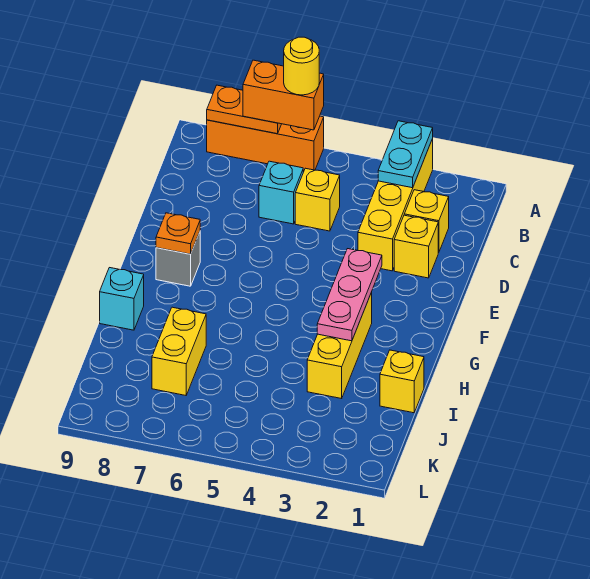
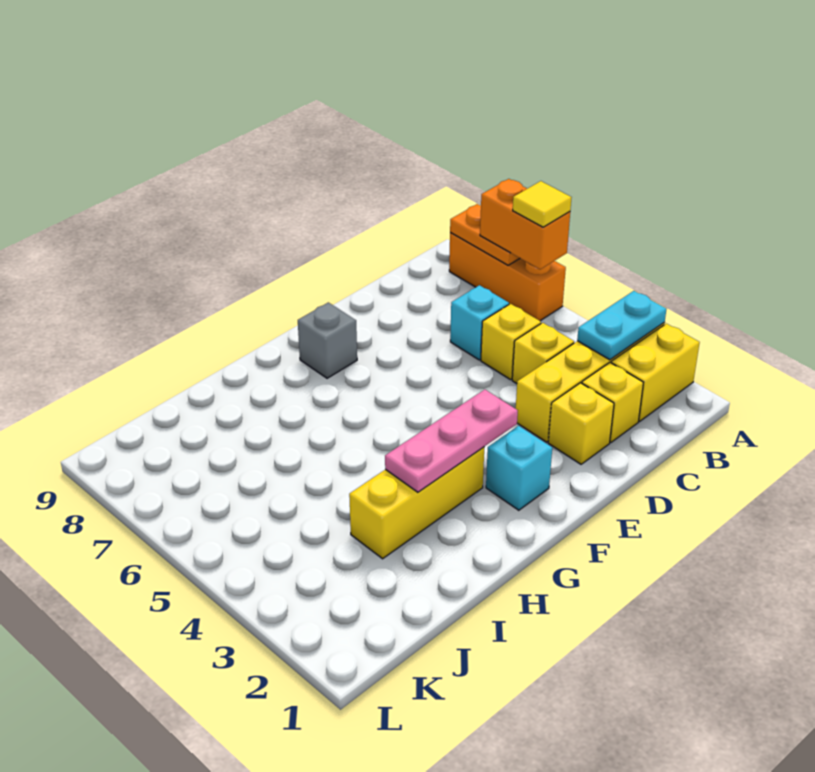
yellow 1x1 round brick [284,37,319,95] -> yellow 1x1 tile [513,181,572,227]
orange 1x1 plate [156,213,200,254] -> none
cyan 1x1 brick [100,268,144,330] -> cyan 1x1 brick moved to [486,426,552,510]
yellow 1x1 brick [380,350,424,413] -> yellow 1x1 brick moved to [512,323,574,384]
yellow 1x2 brick [152,307,206,395] -> yellow 1x2 brick moved to [611,323,700,421]

